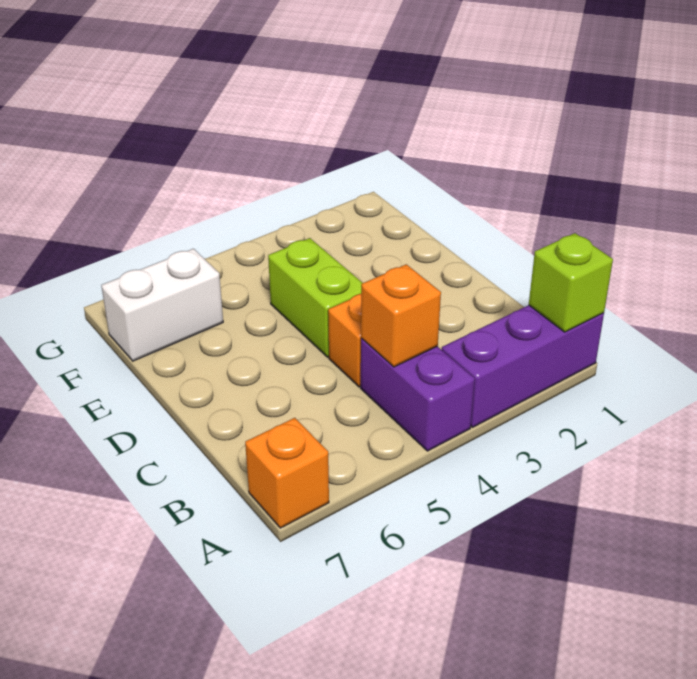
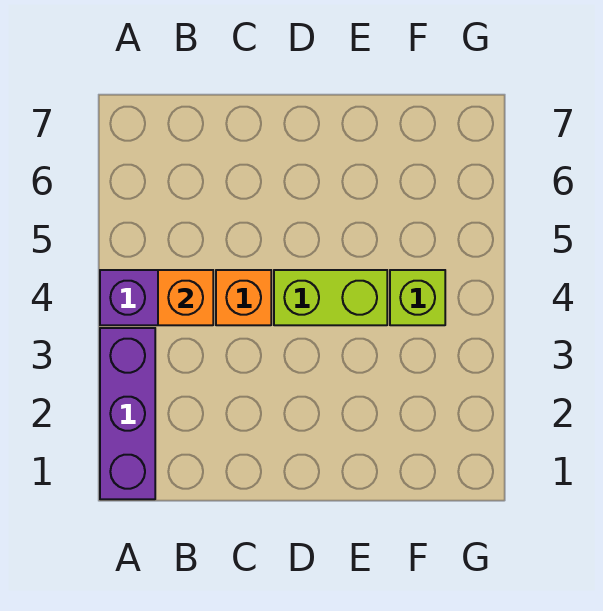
lime 1x1 brick [529,233,613,332] -> lime 1x1 brick moved to [390,270,445,325]
orange 1x1 brick [245,418,329,528] -> none
white 1x2 brick [101,249,223,361] -> none

